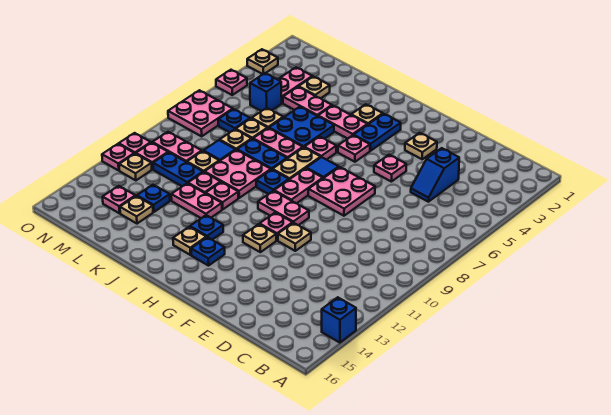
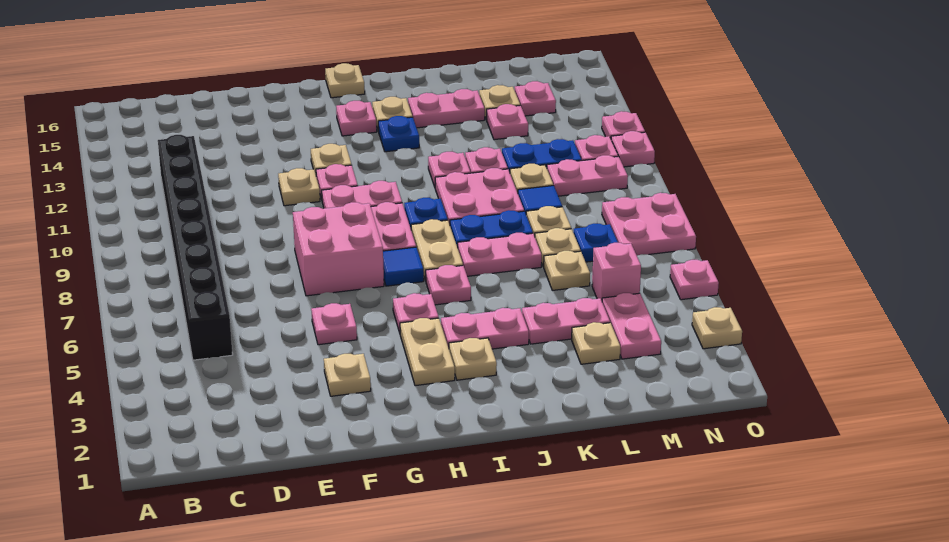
blue 1x1 brick [322,297,356,343] -> none
none -> black 1x8 brick [158,135,233,360]
blue 1x2 slope [411,148,459,202] -> none
pink 2x2 plate [308,167,375,216] -> pink 2x2 brick [293,202,384,296]
blue 1x2 plate [354,114,401,151] -> tan 1x2 plate [400,318,455,386]
blue 1x1 plate [191,237,225,266] -> pink 1x1 plate [336,101,377,136]
blue 2x2 plate [269,107,334,147] -> none
pink 1x2 plate [171,183,222,218] -> pink 1x2 plate moved to [408,89,485,128]
blue 1x1 plate [137,185,170,212] -> pink 1x1 plate [487,104,528,140]
blue 1x1 brick [250,73,282,111] -> pink 1x1 brick [592,243,641,300]
tan 1x1 plate [119,154,152,180] -> tan 1x1 plate moved to [325,63,365,98]

